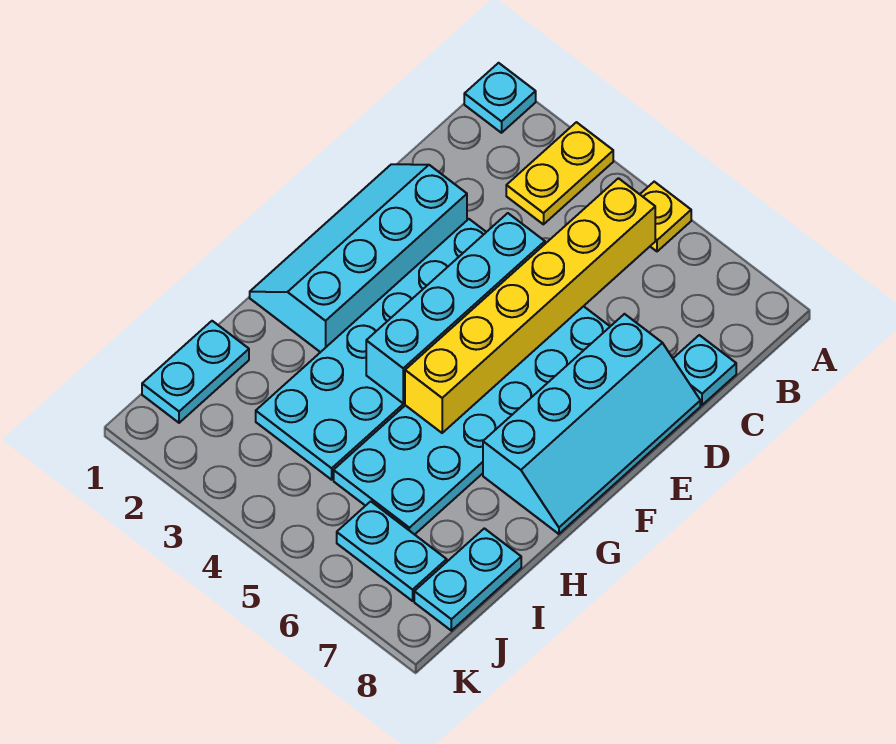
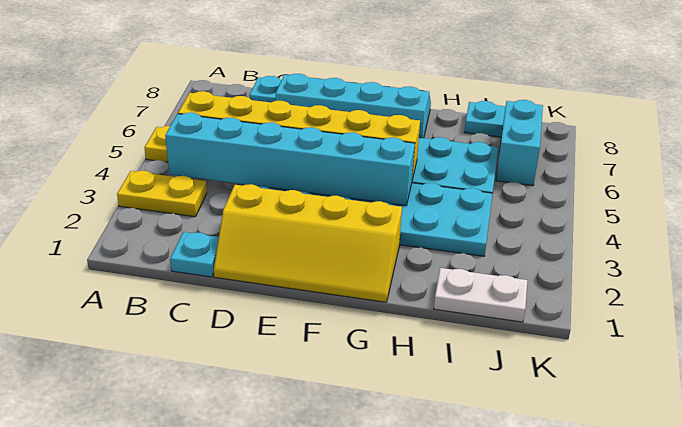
cyan 1x1 plate [464,63,536,133] -> cyan 1x1 plate moved to [170,232,219,277]
cyan 2x4 slope [250,164,467,352] -> yellow 2x4 slope [214,184,402,302]
cyan 1x4 brick [366,213,545,403] -> cyan 1x6 brick [165,113,415,206]
cyan 1x2 plate [142,321,249,423] -> white 1x2 plate [434,268,527,322]
cyan 1x2 plate [337,501,447,601] -> cyan 1x2 brick [496,100,543,186]

